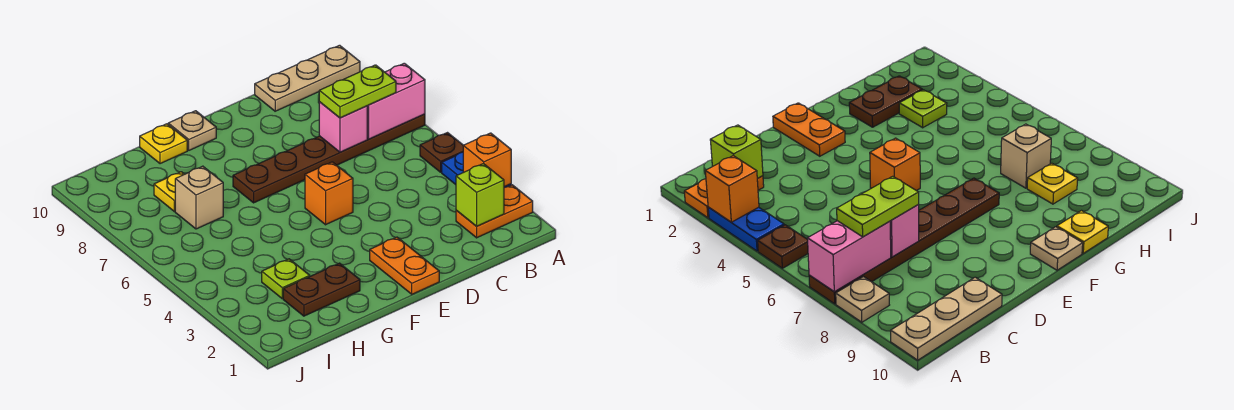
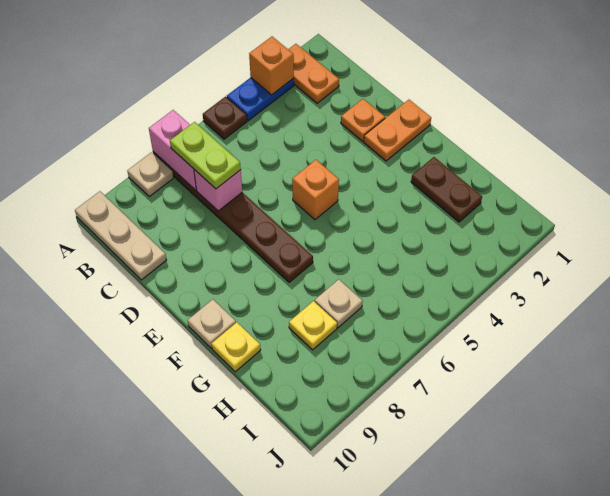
lime 1x1 brick [456,163,504,226] -> none
none -> orange 1x1 plate [341,99,385,141]
lime 1x1 plate [262,259,310,299] -> none
tan 1x1 brick [175,166,223,229] -> tan 1x1 plate [315,279,363,328]

